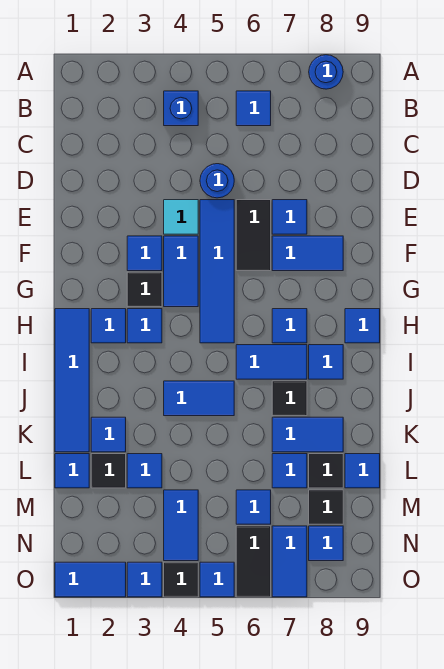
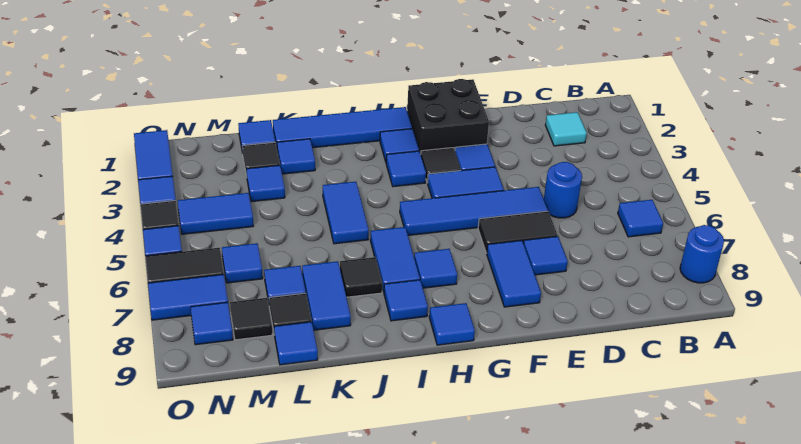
blue 1x1 brick [164,91,198,126] -> none
cyan 1x1 tile [164,200,198,234] -> cyan 1x1 tile moved to [545,112,587,146]
none -> black 2x2 brick [407,79,489,154]

